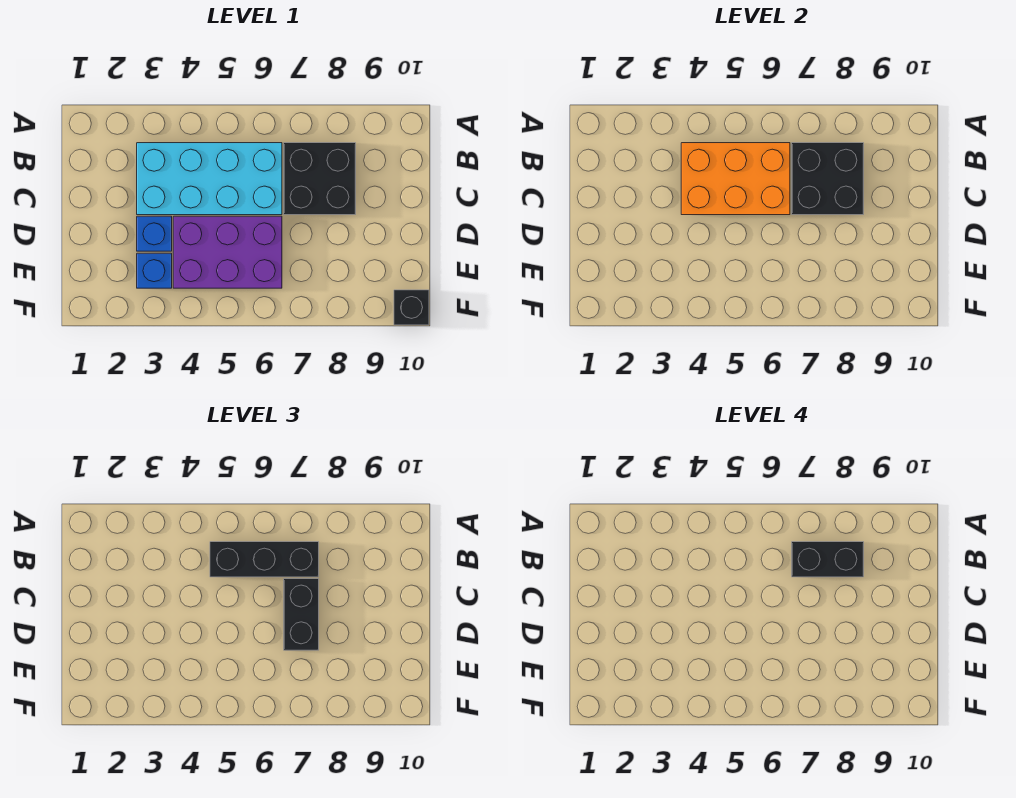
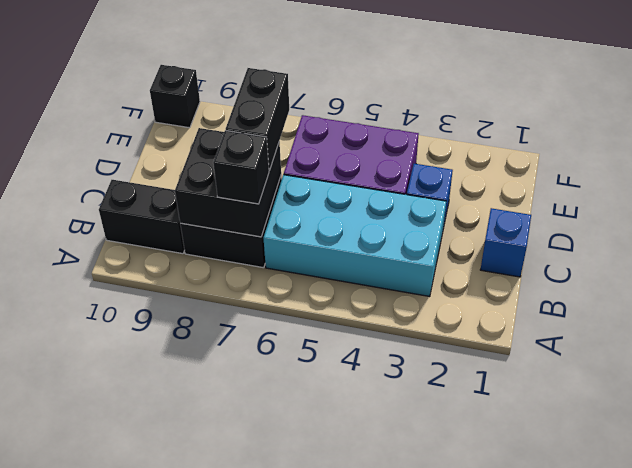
orange 2x3 brick [681,143,790,215] -> none
black 1x3 brick [210,542,319,577] -> black 1x1 brick [213,130,269,204]
black 1x2 brick [792,542,864,577] -> black 1x2 brick moved to [99,180,185,254]
blue 1x1 brick [137,253,172,288] -> blue 1x1 brick moved to [480,208,531,277]

